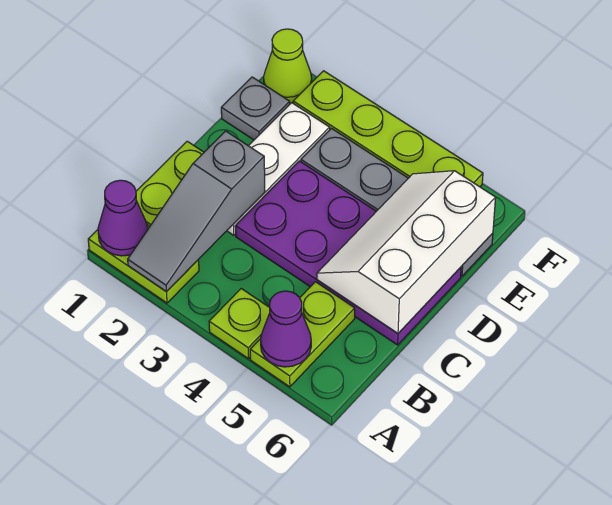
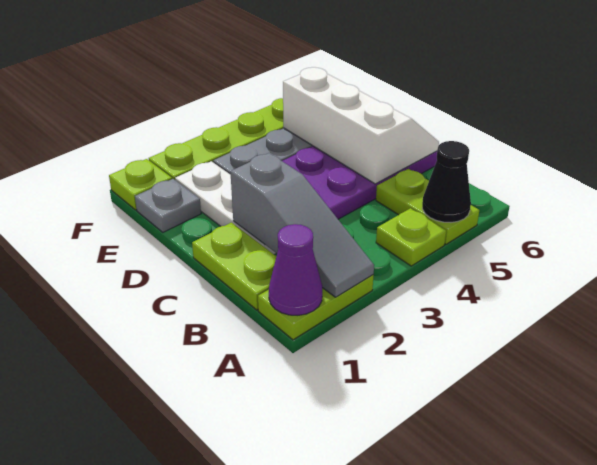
purple 1x1 cone [261,291,311,367] -> black 1x1 cone [422,141,471,222]
white 2x3 slope [317,171,496,333] -> white 2x3 slope turned to [283,67,439,184]
lime 1x1 cone [264,29,312,103] -> lime 1x1 plate [109,159,172,210]

